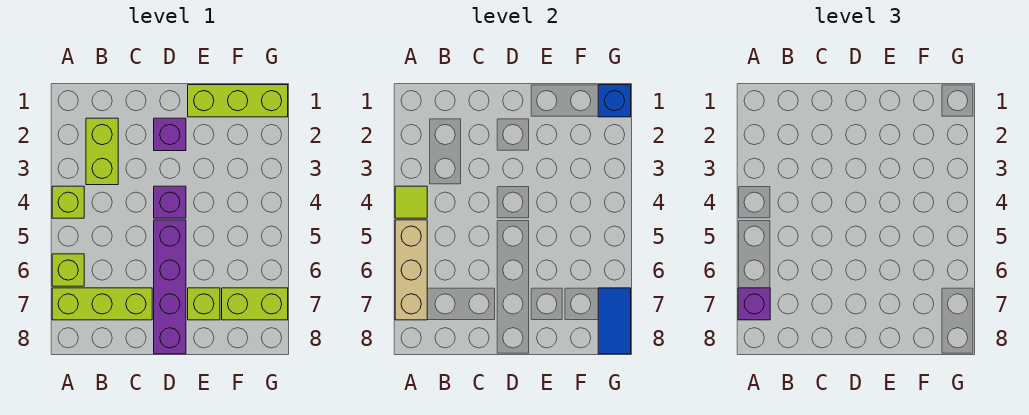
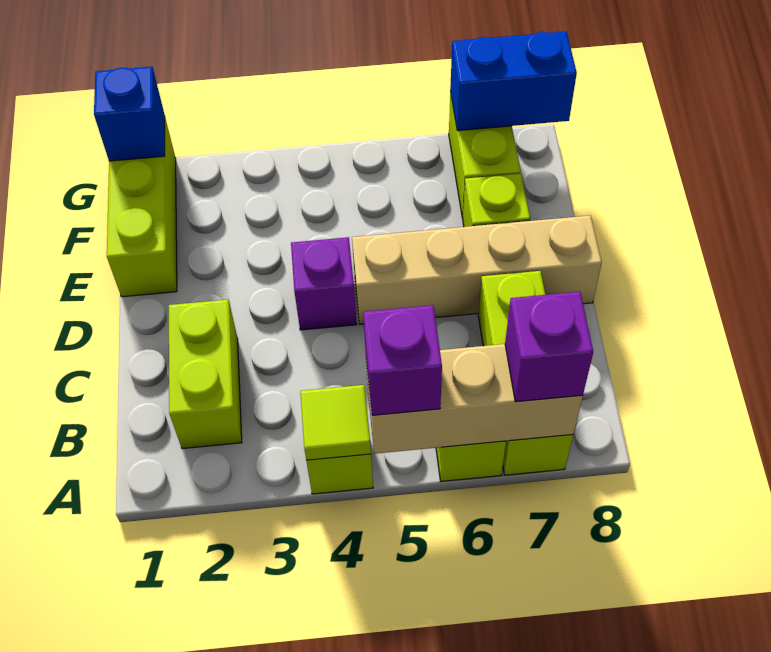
lime 1x2 brick [86,118,118,185] -> lime 1x2 brick turned to [169,300,242,449]
purple 1x1 brick [154,118,186,151] -> purple 1x1 brick moved to [363,305,442,415]
purple 1x4 brick [154,220,186,354] -> tan 1x4 brick [352,215,602,324]
blue 1x2 tile [598,288,631,354] -> blue 1x2 brick [450,32,577,131]

